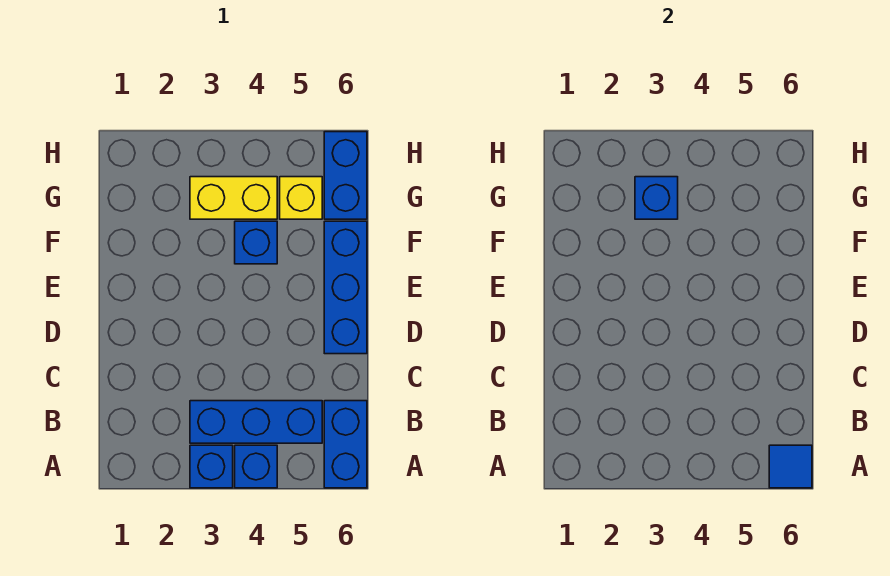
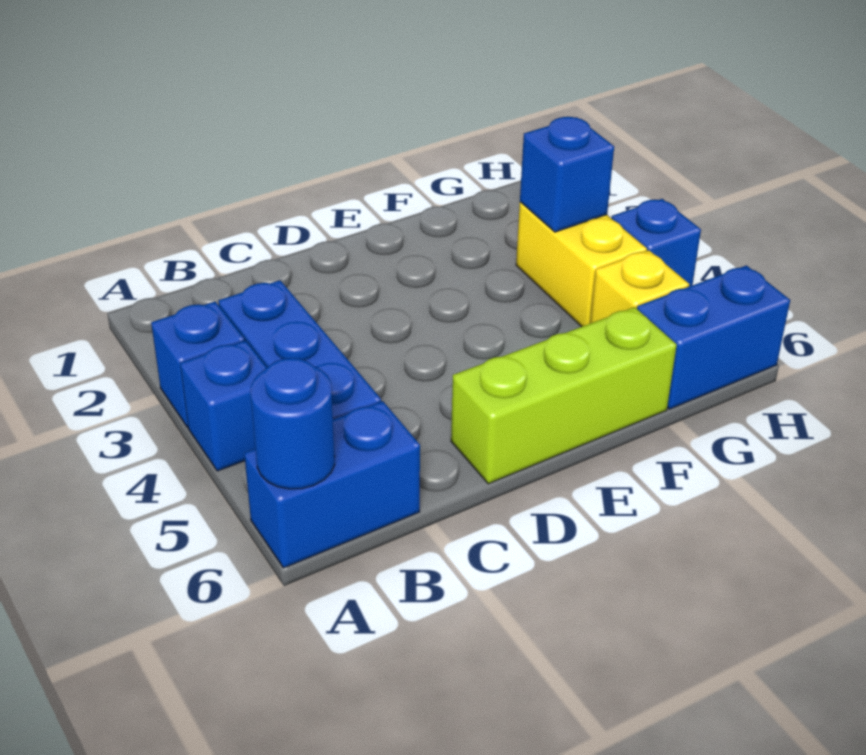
blue 1x1 tile [769,445,812,488] -> blue 1x1 round brick [251,358,335,489]
blue 1x3 brick [324,221,367,354] -> lime 1x3 brick [451,307,677,484]
blue 1x1 brick [235,221,277,264] -> blue 1x1 brick moved to [611,199,701,287]

